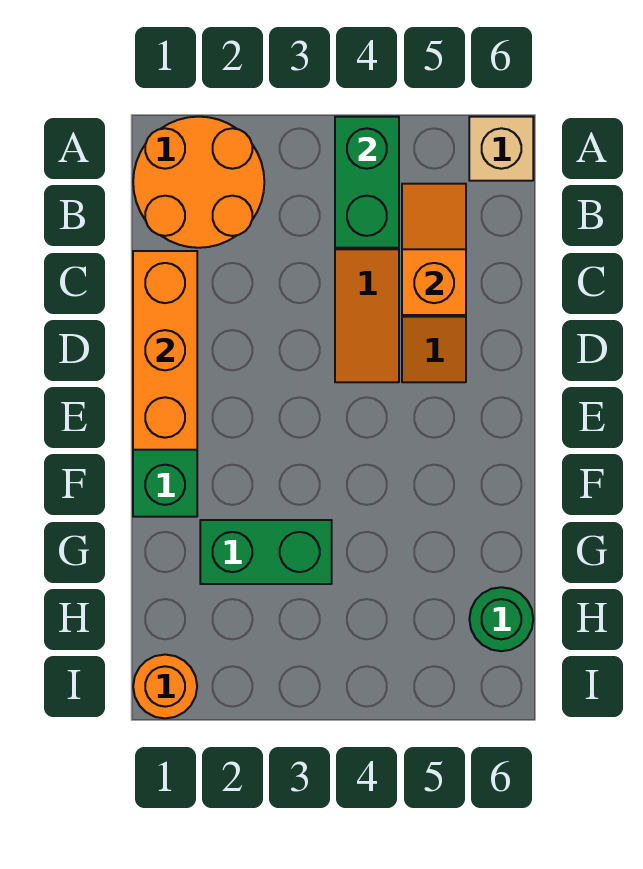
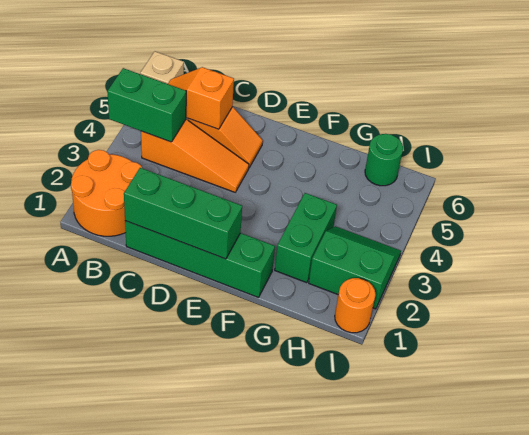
orange 1x3 brick [133,251,197,450] -> green 1x3 brick [124,168,242,259]
none -> green 2x2 slope [309,226,401,309]

